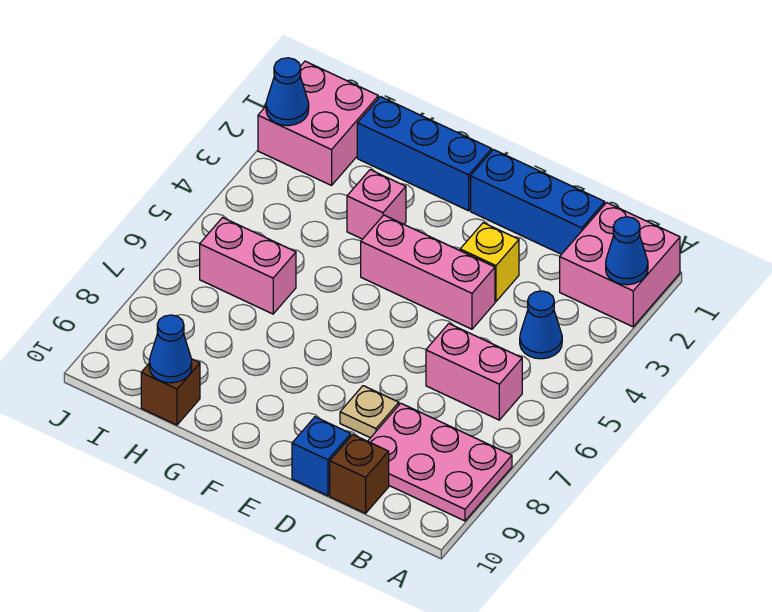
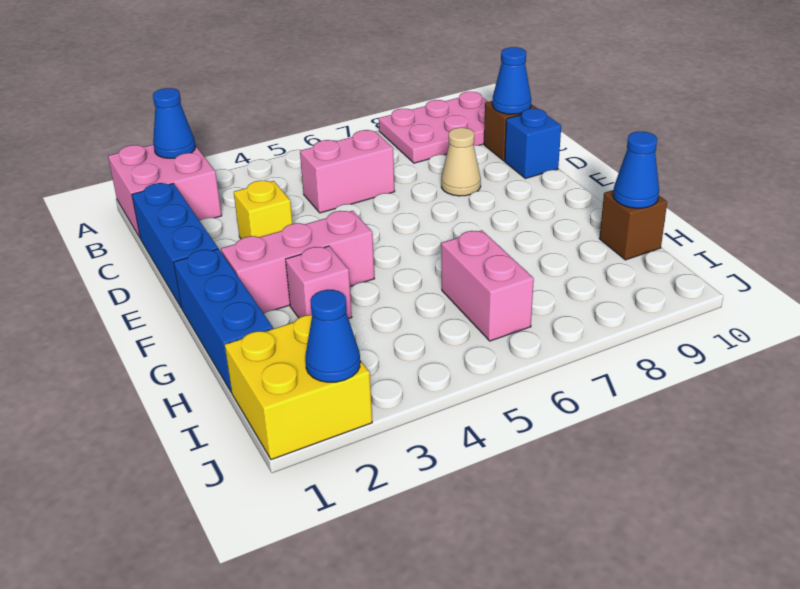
pink 2x3 plate [368,403,512,521] -> pink 2x3 plate turned to [379,92,488,163]
blue 1x1 cone [520,291,562,359] -> blue 1x1 cone moved to [492,47,531,114]
pink 1x2 brick [426,324,522,420] -> pink 1x2 brick turned to [300,130,395,213]
pink 1x3 brick [361,215,495,329] -> pink 1x3 brick turned to [221,211,374,313]
tan 1x1 plate [340,386,399,438] -> tan 1x1 cone [441,128,481,196]
pink 2x2 brick [258,61,378,185] -> yellow 2x2 brick [225,315,372,460]

